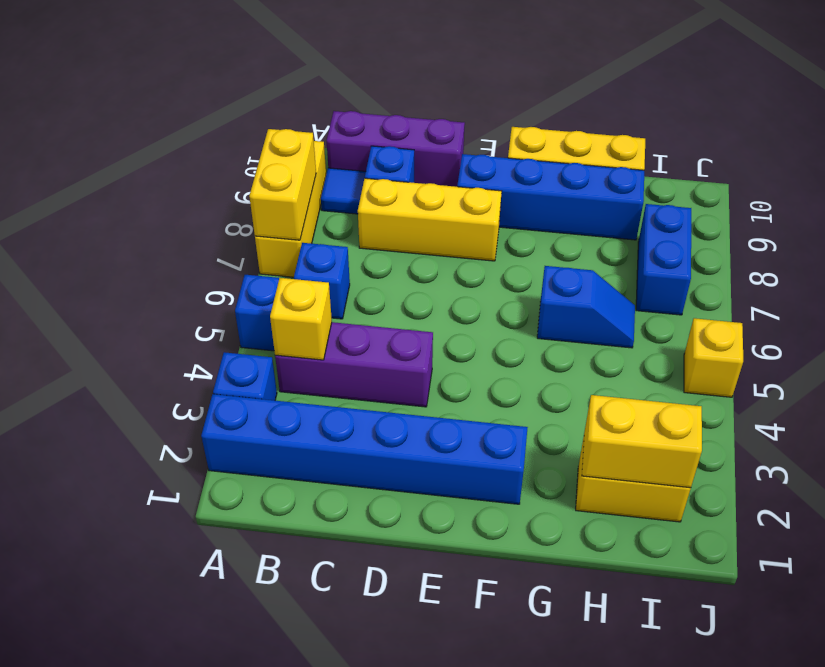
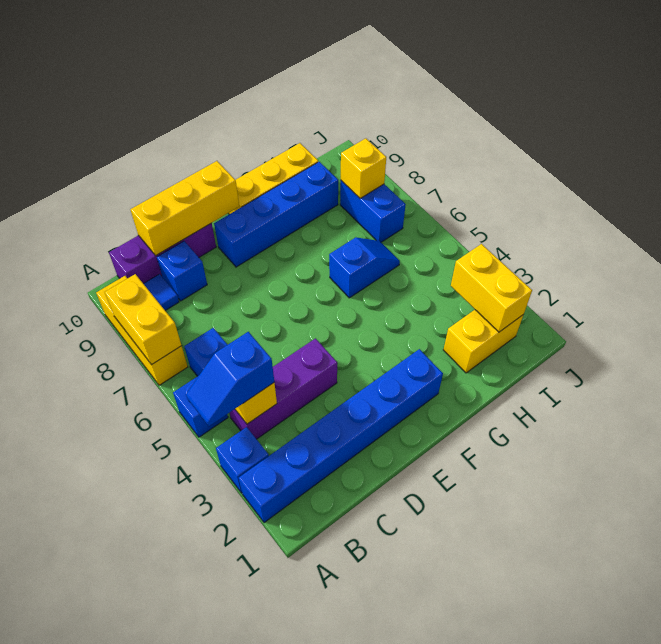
none -> blue 1x2 slope [186,332,274,426]
yellow 1x3 brick [358,178,502,261] -> yellow 1x3 brick moved to [130,161,239,256]
yellow 1x2 brick [582,395,702,488] -> yellow 1x2 brick turned to [451,244,532,332]
yellow 1x1 brick [684,318,743,397] -> yellow 1x1 brick moved to [341,138,386,198]

